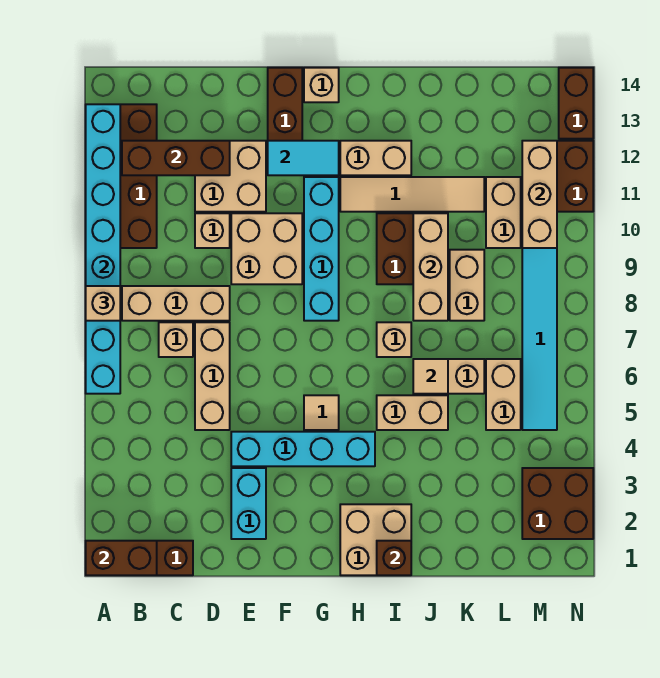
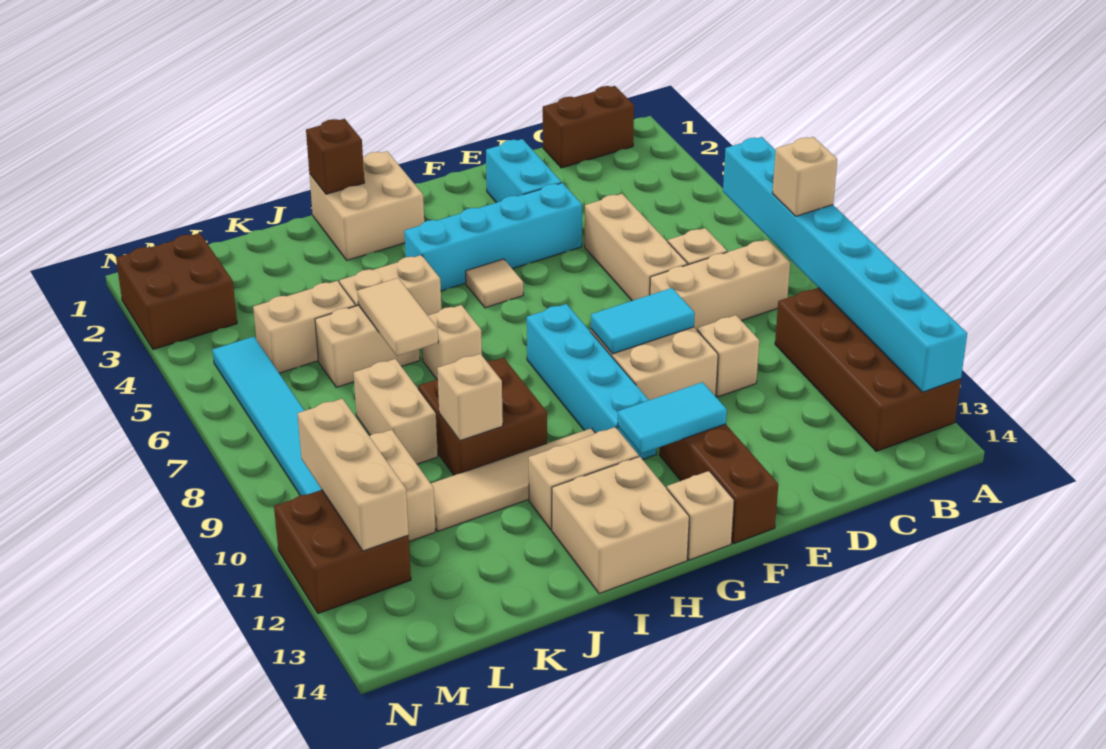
brown 1x2 brick [86,541,157,575] -> none
brown 1x3 brick [122,141,230,175] -> none
tan 2x2 brick [195,141,266,212] -> tan 2x2 brick moved to [552,457,689,594]
none -> cyan 1x2 tile [591,288,695,354]
tan 1x1 tile [413,359,448,394] -> tan 1x2 tile [357,278,438,356]
tan 1x3 brick [413,213,448,321] -> tan 1x1 brick [437,354,503,441]
tan 1x2 brick [486,359,521,430] -> tan 1x2 brick turned to [253,281,355,373]
brown 1x2 brick [559,68,593,139] -> none

